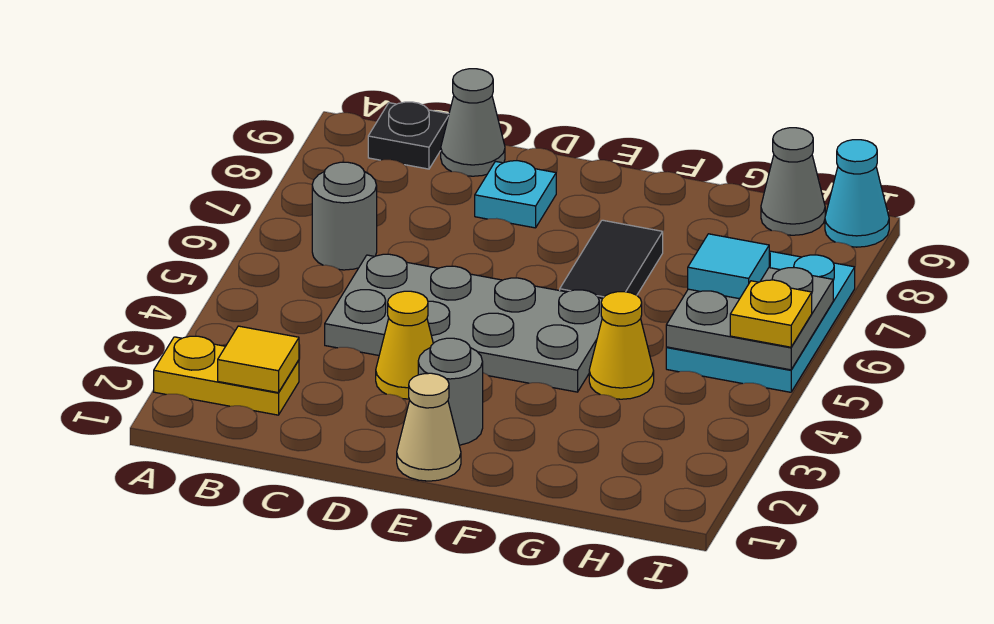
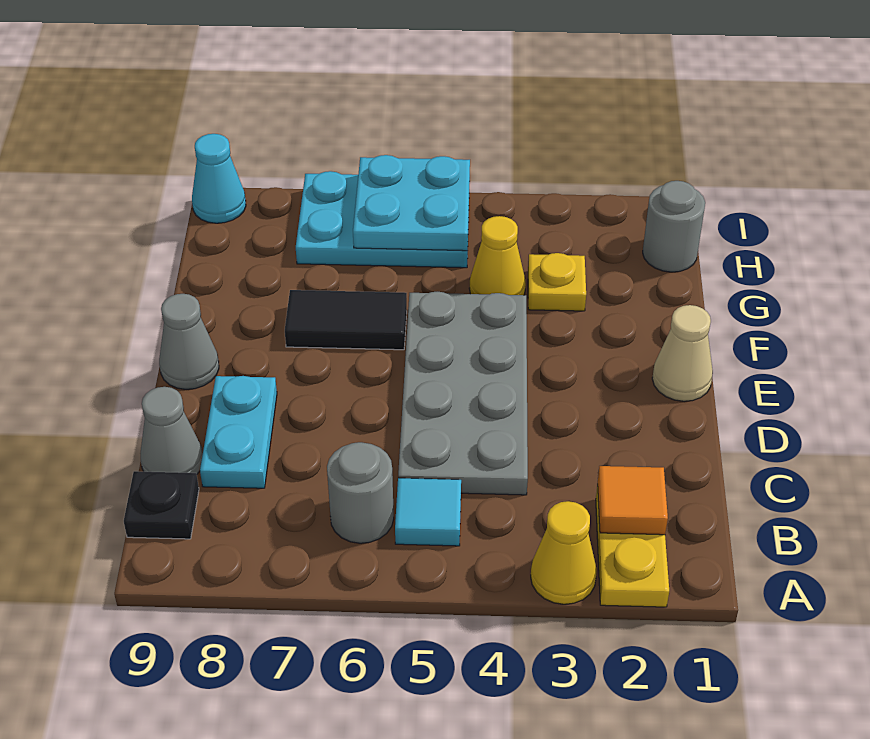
yellow 1x1 tile [218,326,299,393] -> orange 1x1 tile [598,466,668,535]
yellow 1x1 cone [376,291,433,399] -> yellow 1x1 cone moved to [531,501,597,604]
cyan 1x1 plate [475,161,556,228] -> cyan 1x2 plate [200,376,277,488]
grey 1x1 round brick [418,338,483,445] -> grey 1x1 round brick moved to [643,181,705,272]
grey 2x2 plate [666,268,833,370] -> cyan 2x2 plate [353,155,470,251]
cyan 1x1 tile [688,234,769,299] -> cyan 1x1 tile moved to [395,478,461,546]
grey 1x1 cone [761,128,825,235] -> grey 1x1 cone moved to [159,294,219,389]
yellow 1x1 plate [730,280,812,347] -> yellow 1x1 plate moved to [528,253,586,311]

